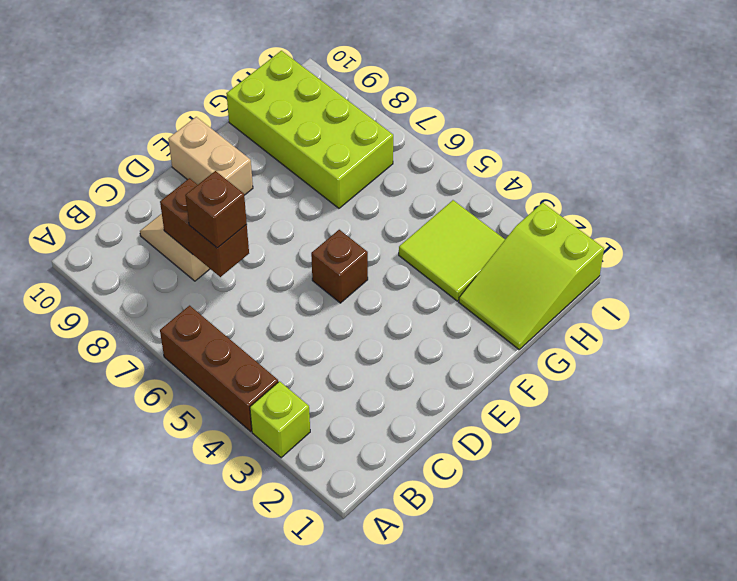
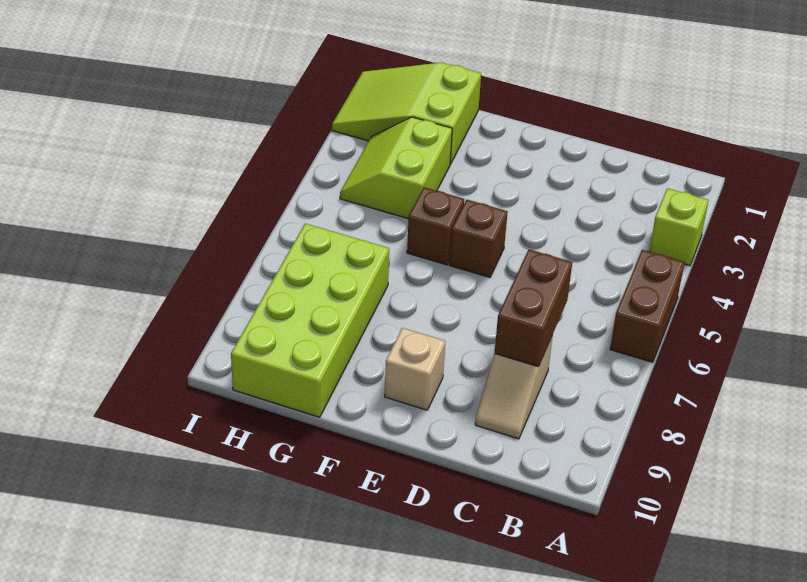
brown 1x3 brick [160,306,278,431] -> brown 1x2 brick [610,250,684,362]
brown 1x1 brick [185,171,247,248] -> brown 1x1 brick moved to [407,187,464,265]
tan 1x2 brick [168,117,253,195] -> tan 1x1 brick [385,328,445,410]
lime 2x3 slope [459,203,604,349] -> lime 2x3 slope turned to [332,63,481,164]
lime 2x2 tile [399,200,505,301] -> lime 2x2 slope [340,117,452,219]

